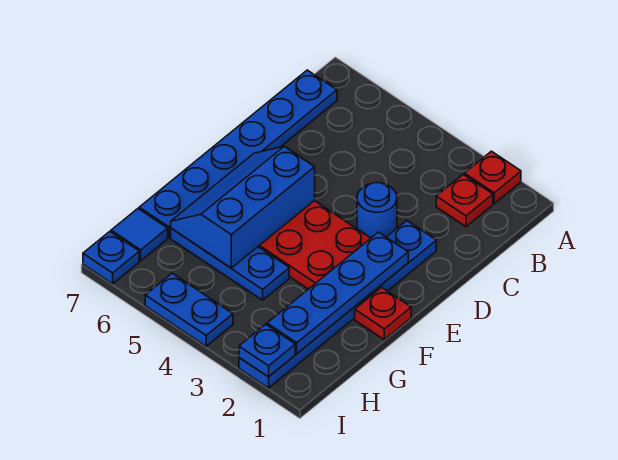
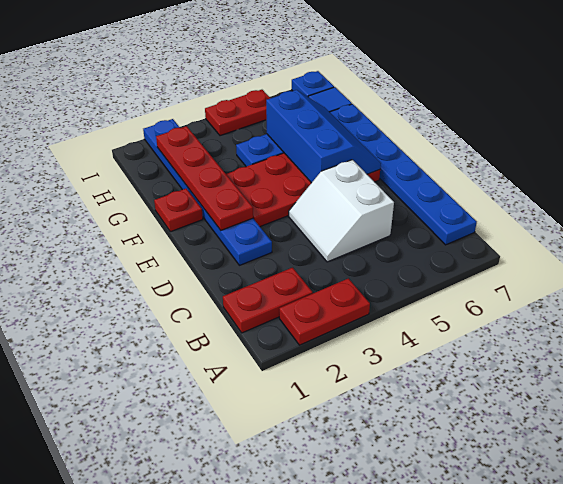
red 1x1 plate [465,151,521,204] -> red 1x2 plate [279,278,370,345]
red 1x1 plate [436,174,493,227] -> red 1x2 plate [223,268,313,333]
none -> white 2x2 slope [289,160,394,262]
blue 1x1 round brick [357,183,397,238] -> none
blue 1x4 plate [267,232,408,354] -> red 1x4 plate [156,126,253,230]
blue 1x1 plate [239,324,295,377] -> none
blue 1x2 plate [145,273,233,346] -> red 1x2 plate [205,90,270,136]

